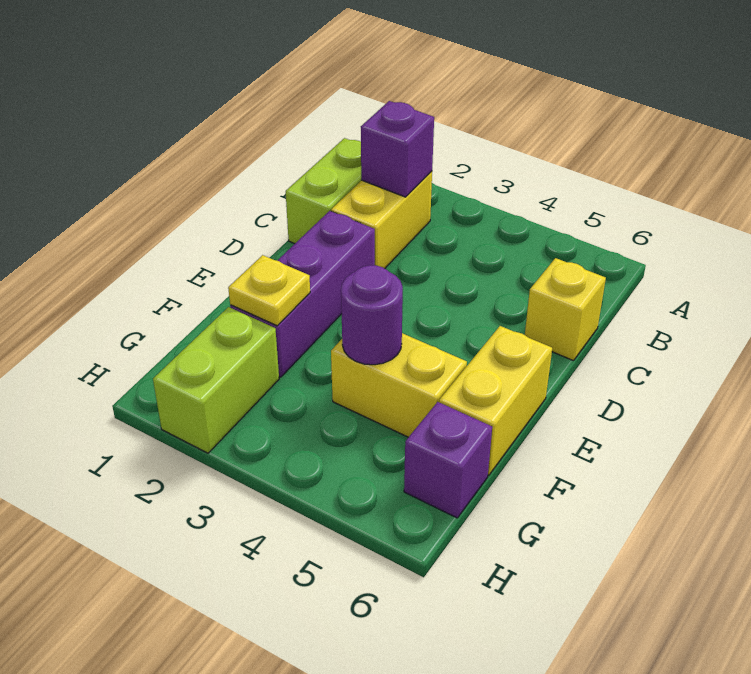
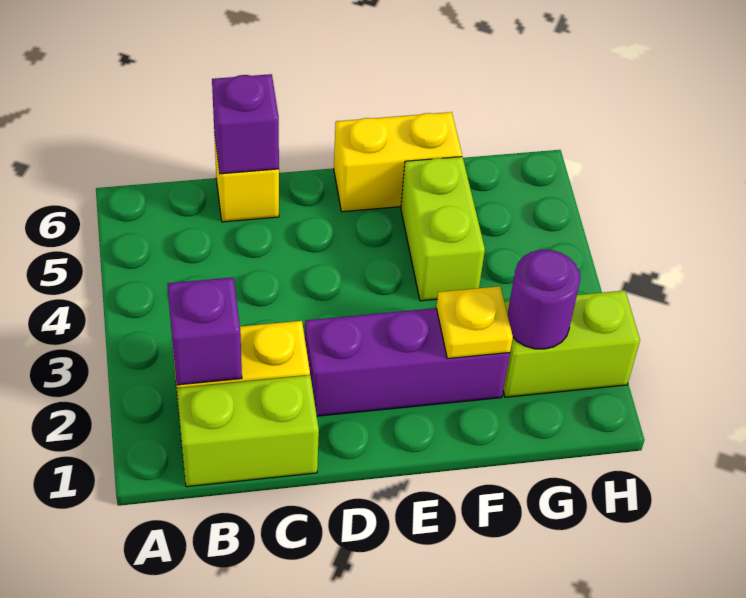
yellow 1x2 brick [331,333,467,437] -> lime 1x2 brick [401,157,485,301]
purple 1x1 round brick [341,265,403,365] -> purple 1x1 round brick moved to [507,250,580,349]
purple 1x1 brick [404,402,492,518] -> purple 1x1 brick moved to [212,74,279,174]

